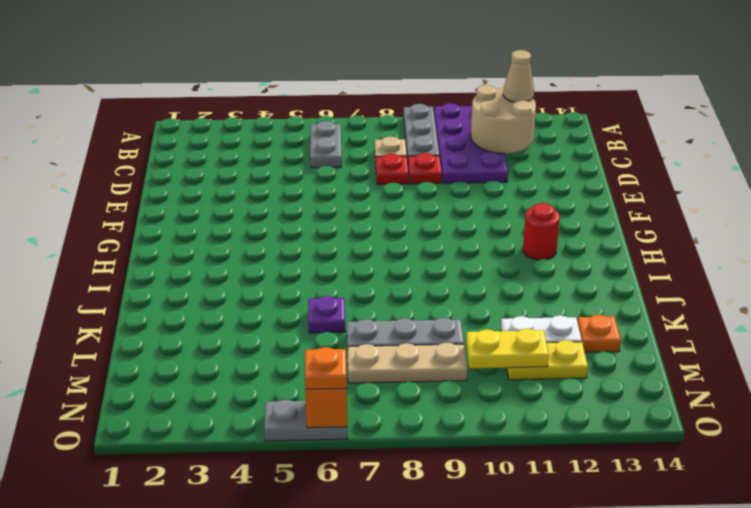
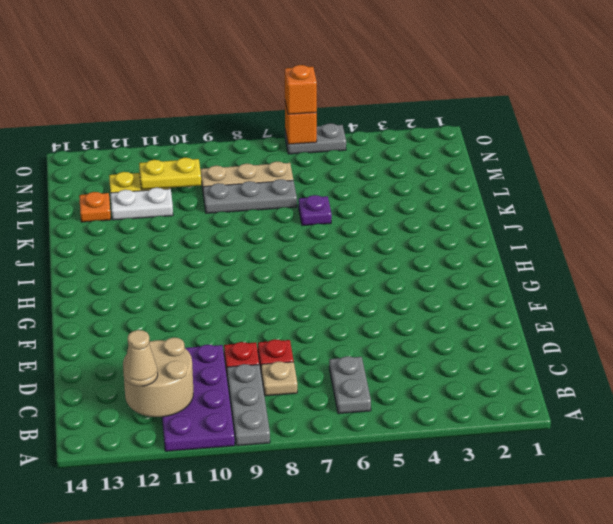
red 1x1 round brick [523,203,560,260] -> none
orange 1x1 plate [305,347,347,389] -> orange 1x1 brick [285,65,317,114]

